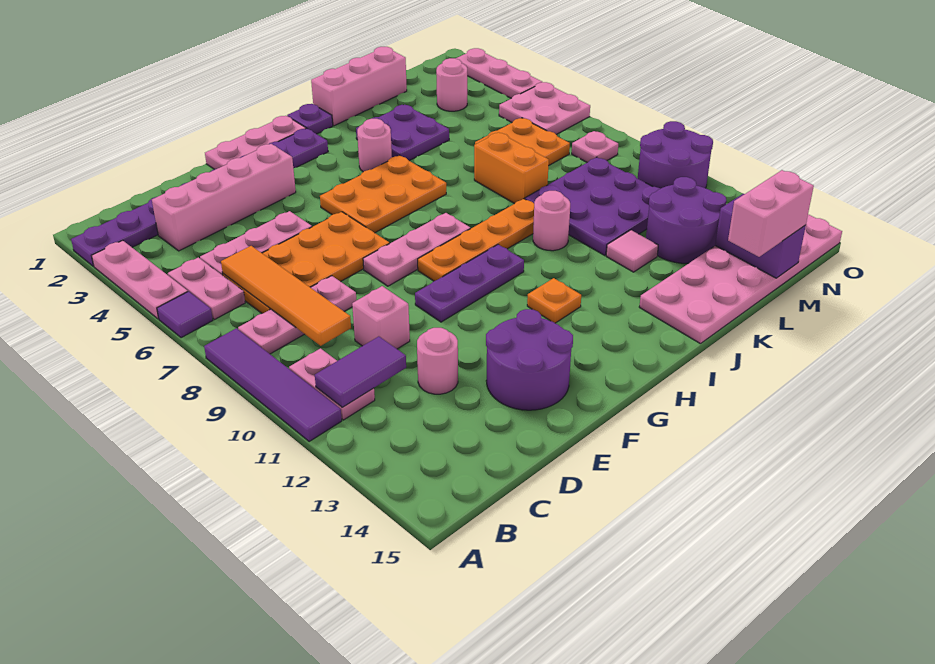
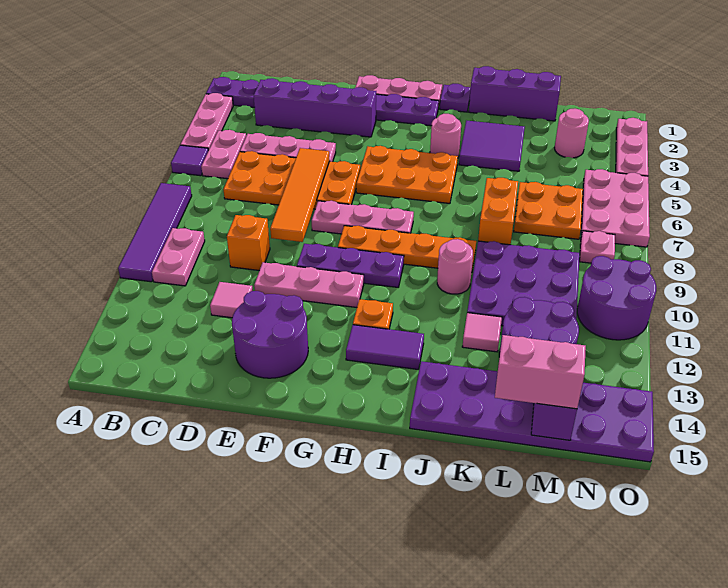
pink 1x3 plate [238,276,357,354] -> pink 1x3 plate moved to [254,262,364,307]
purple 1x2 tile [315,336,406,407] -> purple 1x2 tile moved to [346,325,424,369]
pink 1x4 brick [152,144,296,251] -> purple 1x4 brick [254,78,376,137]
orange 1x4 tile [221,246,351,346] -> orange 1x4 tile moved to [270,148,330,242]
pink 1x1 brick [352,286,410,349] -> orange 1x1 brick [227,215,270,270]
pink 1x1 round brick [417,328,458,394] -> pink 1x1 tile [210,282,253,318]
pink 1x3 brick [311,47,407,126] -> purple 1x3 brick [469,66,561,121]
purple 2x2 plate [356,105,449,161] -> purple 2x2 tile [459,120,525,171]
pink 2x6 plate [639,214,842,344] -> purple 2x6 plate [410,361,654,462]
pink 2x2 plate [499,82,590,135] -> pink 2x3 plate [581,169,650,247]

